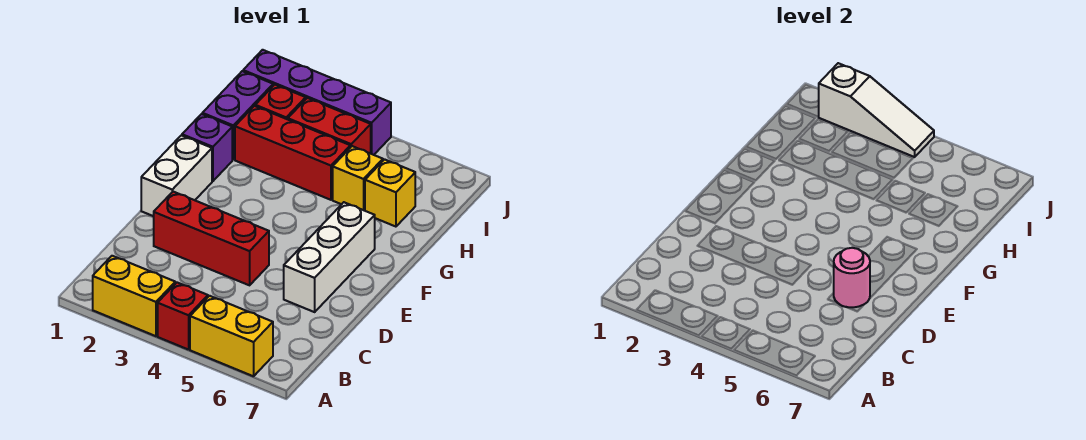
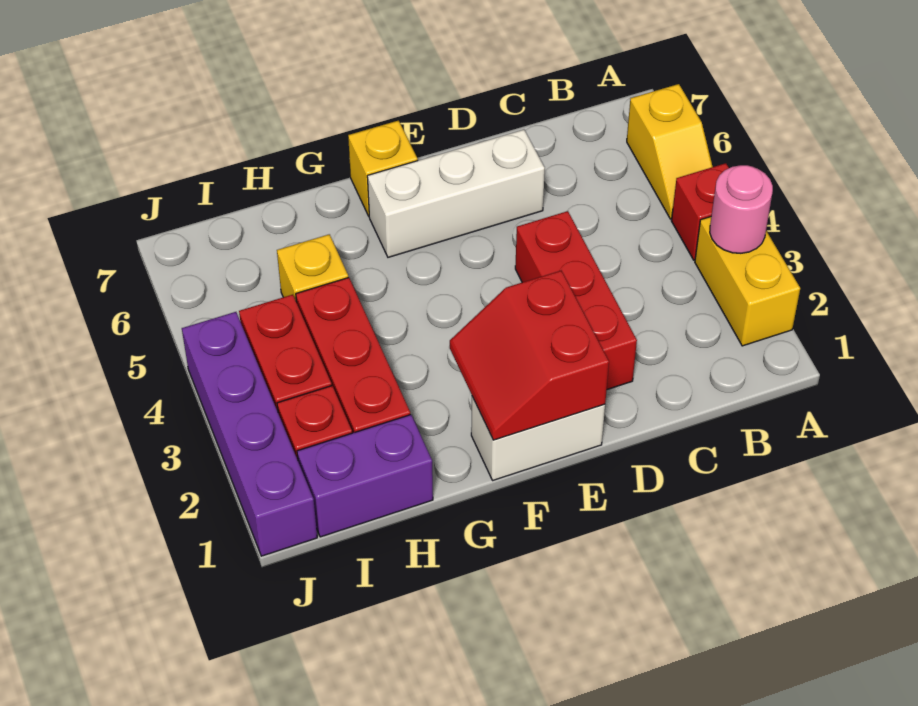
yellow 1x2 brick [190,296,273,376] -> yellow 1x2 slope [627,84,713,219]
pink 1x1 round brick [834,248,870,307] -> pink 1x1 round brick moved to [710,165,773,253]
none -> red 2x2 slope [450,271,609,440]
purple 1x1 brick [182,114,232,181] -> none
yellow 1x1 brick [365,159,415,227] -> yellow 1x1 brick moved to [348,121,418,216]
white 1x3 slope [819,63,934,157] -> none

